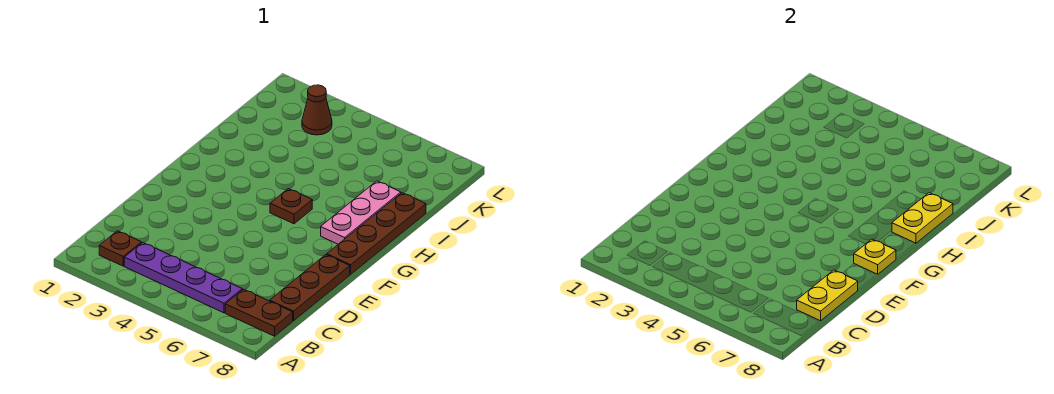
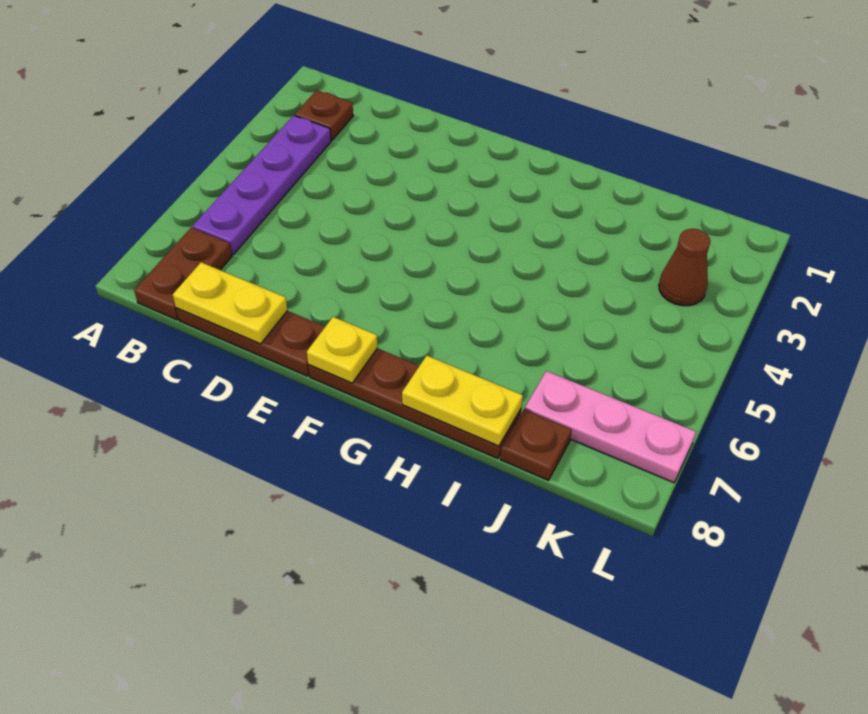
brown 1x1 plate [270,189,312,224] -> brown 1x1 plate moved to [500,409,572,480]
pink 1x3 plate [321,181,401,244] -> pink 1x3 plate moved to [525,371,696,483]

